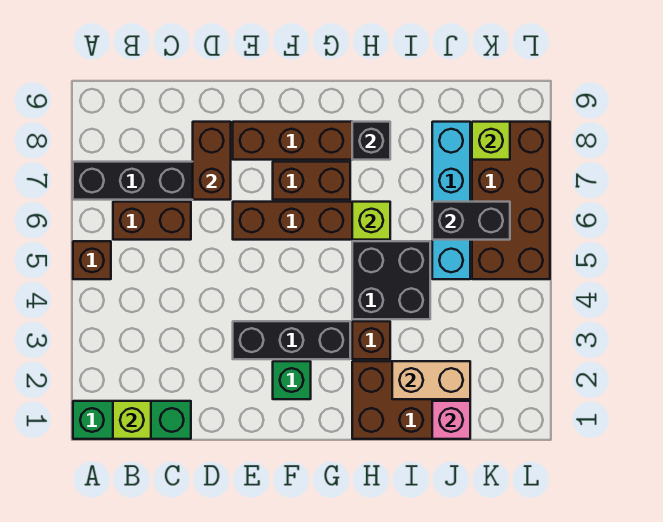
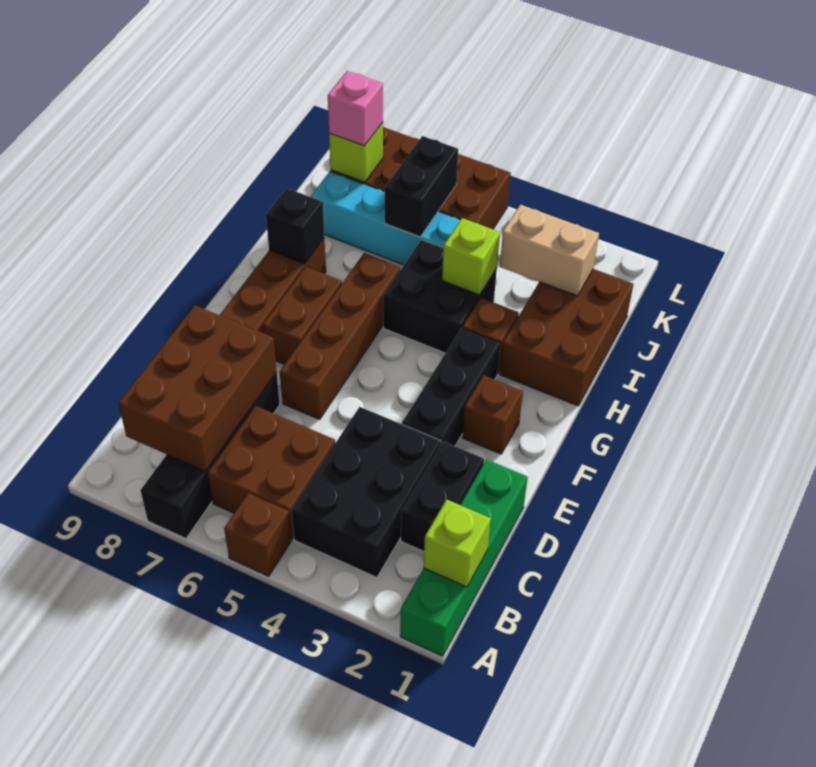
green 1x3 brick [73,401,191,439] -> green 1x4 brick [400,459,528,656]
none -> black 2x3 brick [292,407,441,577]
brown 1x2 brick [113,202,191,240] -> brown 2x2 brick [208,406,335,540]
none -> black 1x2 brick [401,442,484,551]
brown 1x2 brick [193,122,231,200] -> brown 2x3 brick [118,305,277,471]
green 1x1 brick [273,361,311,399] -> brown 1x1 brick [462,375,523,454]
lime 1x1 brick [352,202,390,240] -> lime 1x1 brick moved to [442,218,500,295]
tan 1x2 brick [392,361,470,399] -> tan 1x2 brick turned to [500,205,599,296]
pink 1x1 brick [432,401,470,439] -> pink 1x1 brick moved to [328,71,383,146]

